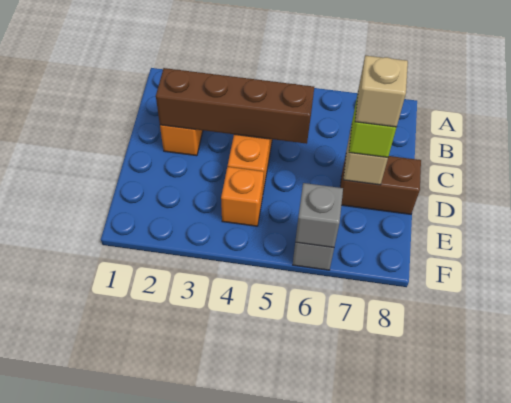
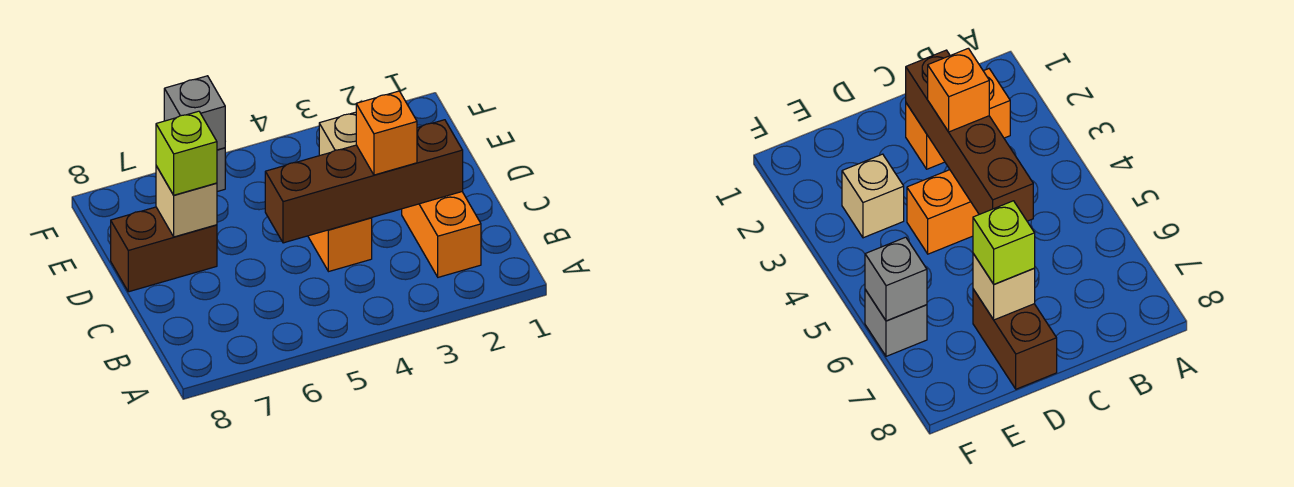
tan 1x1 brick [355,55,408,127] -> tan 1x1 brick moved to [319,112,356,156]
orange 1x1 brick [221,167,264,226] -> orange 1x1 brick moved to [356,91,417,175]

